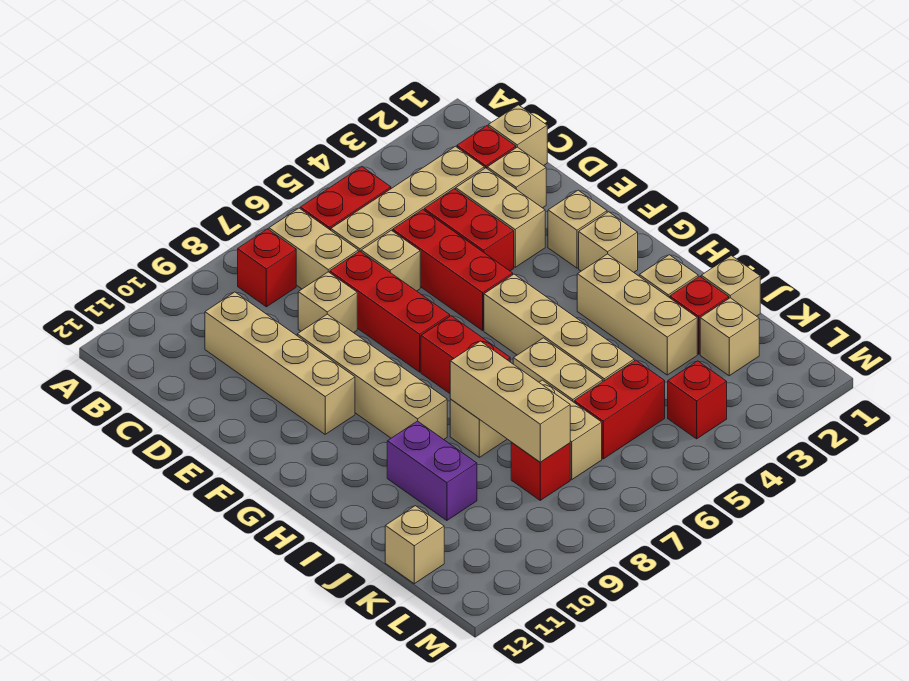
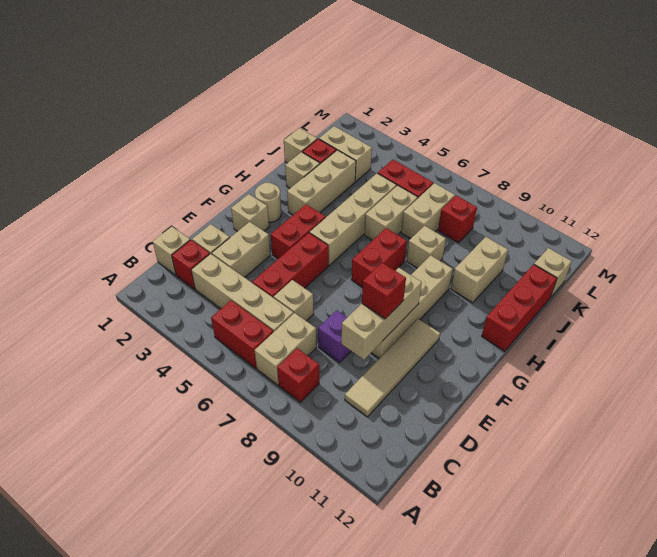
tan 1x4 brick [205,292,355,434] -> tan 1x4 tile [345,319,440,417]
red 1x2 brick [424,189,514,271] -> red 1x2 brick moved to [271,204,326,259]
red 1x3 brick [330,251,450,372] -> red 1x3 brick moved to [482,265,557,351]
tan 1x1 brick [298,272,357,333] -> purple 1x1 brick [318,310,351,362]
tan 1x1 brick [579,212,638,272] -> tan 1x1 round brick [255,183,281,222]
tan 1x3 brick [450,341,570,462] -> tan 1x3 brick moved to [341,268,422,360]
purple 1x2 brick [387,421,477,521] -> tan 1x2 brick [451,237,508,303]
tan 1x1 brick [700,298,759,376] -> tan 1x2 brick [319,126,372,181]
red 1x1 brick [668,361,727,439] -> red 1x1 brick moved to [362,263,406,319]

